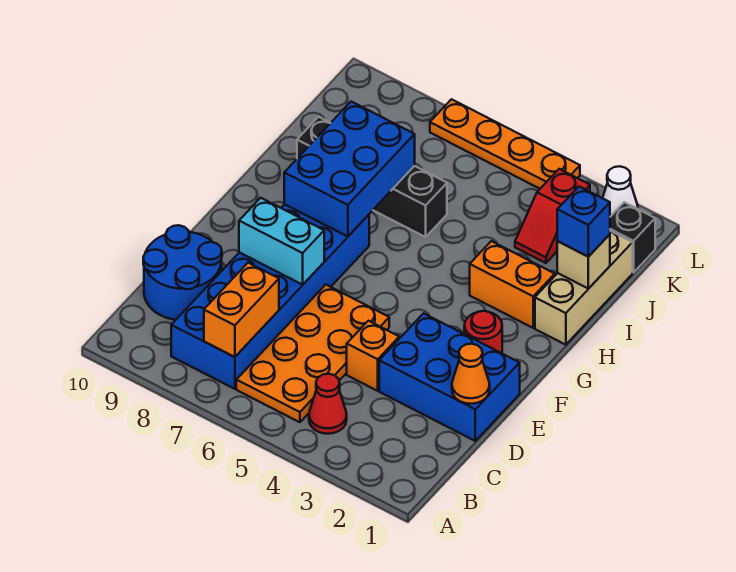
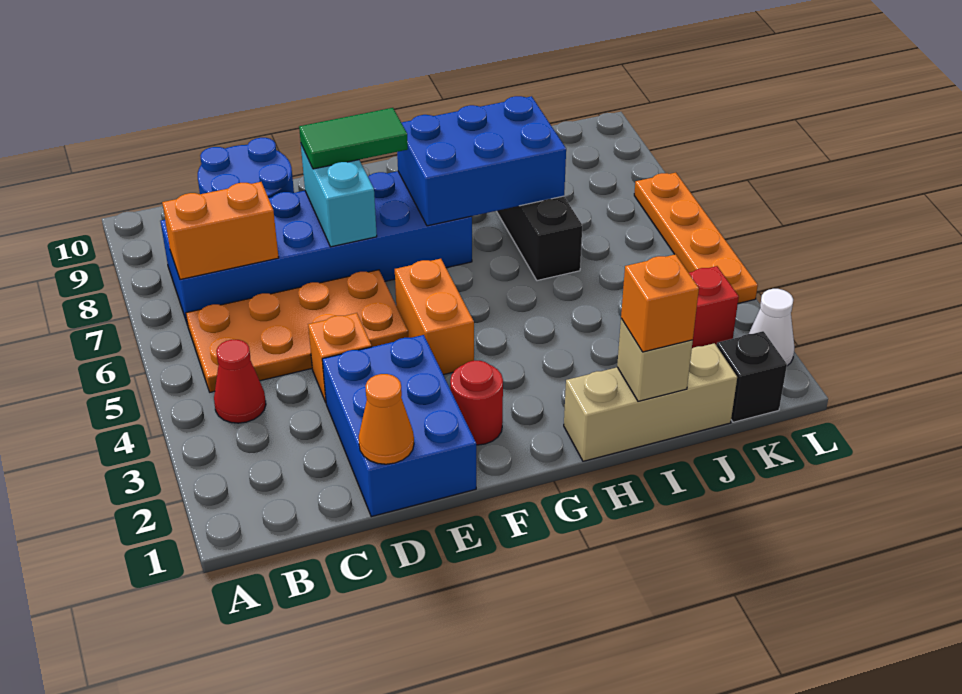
none -> green 1x2 tile [299,108,408,169]
orange 1x2 brick [470,241,555,328] -> orange 1x2 brick moved to [395,259,474,375]
blue 1x1 brick [557,187,610,257] -> orange 1x1 brick [621,254,699,352]

